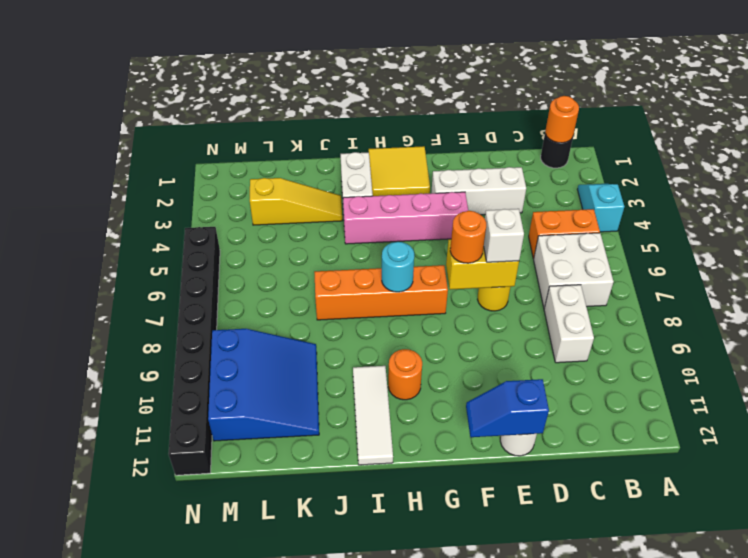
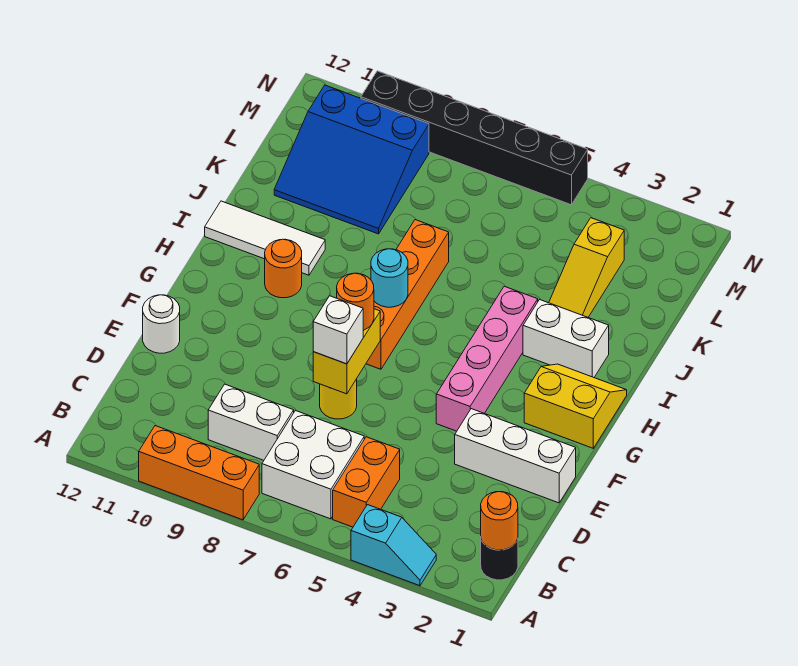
none -> orange 1x3 brick [139,426,259,520]
white 1x3 brick [431,167,526,215] -> white 1x3 brick turned to [455,409,576,503]
blue 1x2 slope [466,379,549,437] -> none
yellow 2x2 tile [369,146,430,196] -> yellow 2x2 slope [524,364,627,448]
black 1x8 brick [169,227,220,475] -> black 1x6 brick [361,71,588,205]

